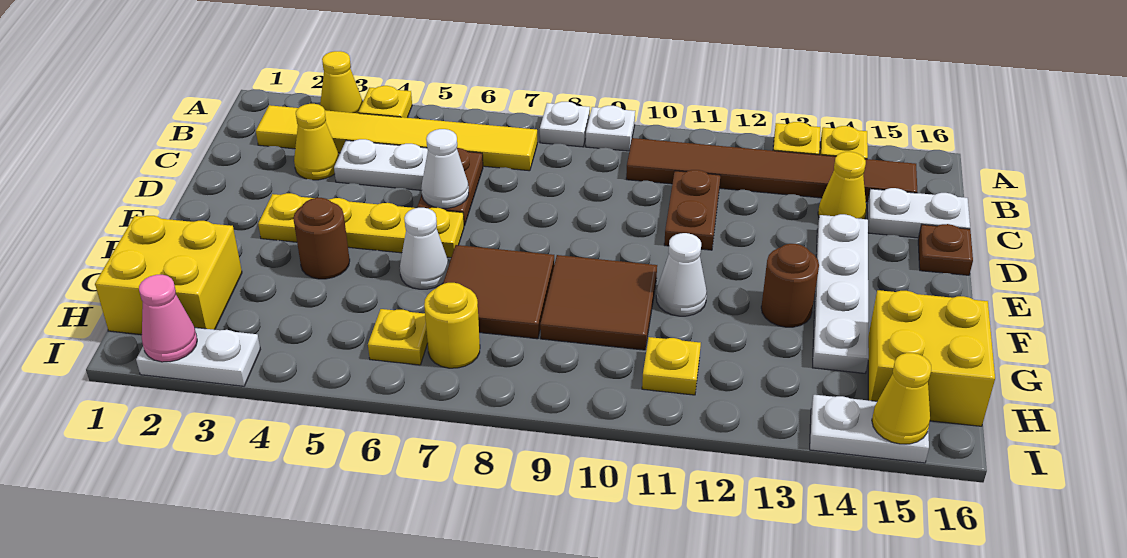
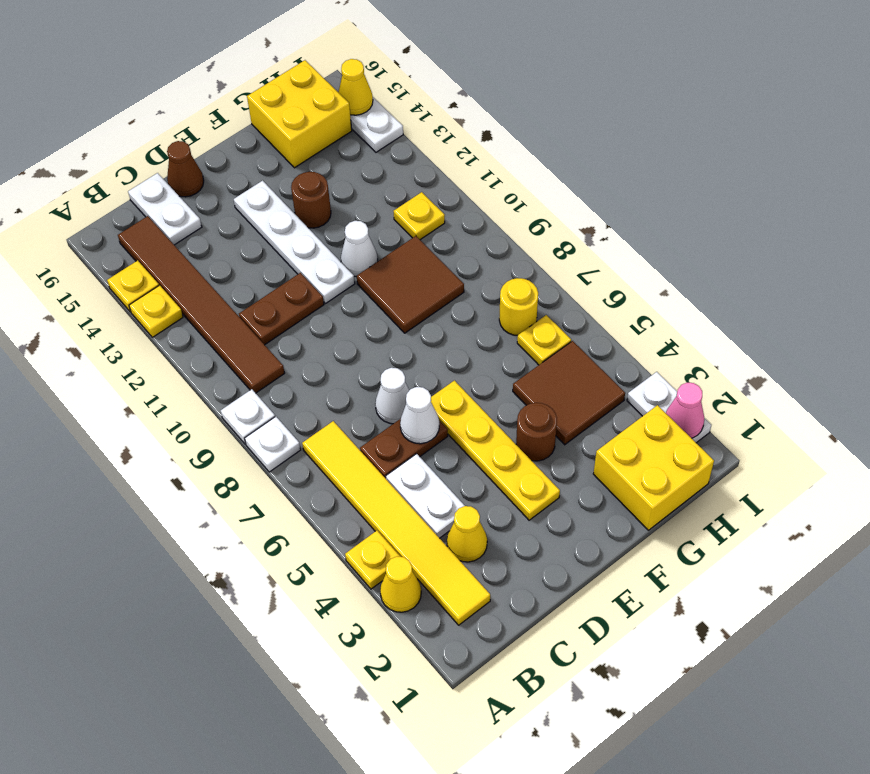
yellow 1x1 cone [818,152,866,219] -> none
white 1x4 plate [813,214,869,373] -> white 1x4 plate turned to [234,181,355,304]
brown 1x1 plate [918,224,973,275] -> brown 1x1 cone [167,141,204,197]
white 1x1 cone [400,208,449,289] -> white 1x1 cone moved to [375,368,409,424]
brown 2x2 tile [443,245,554,339] -> brown 2x2 tile moved to [513,341,625,445]

